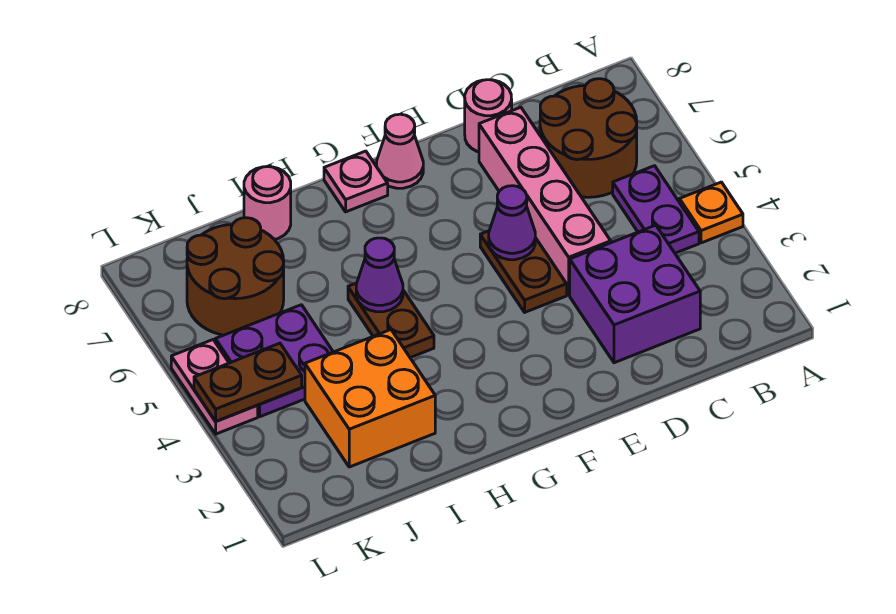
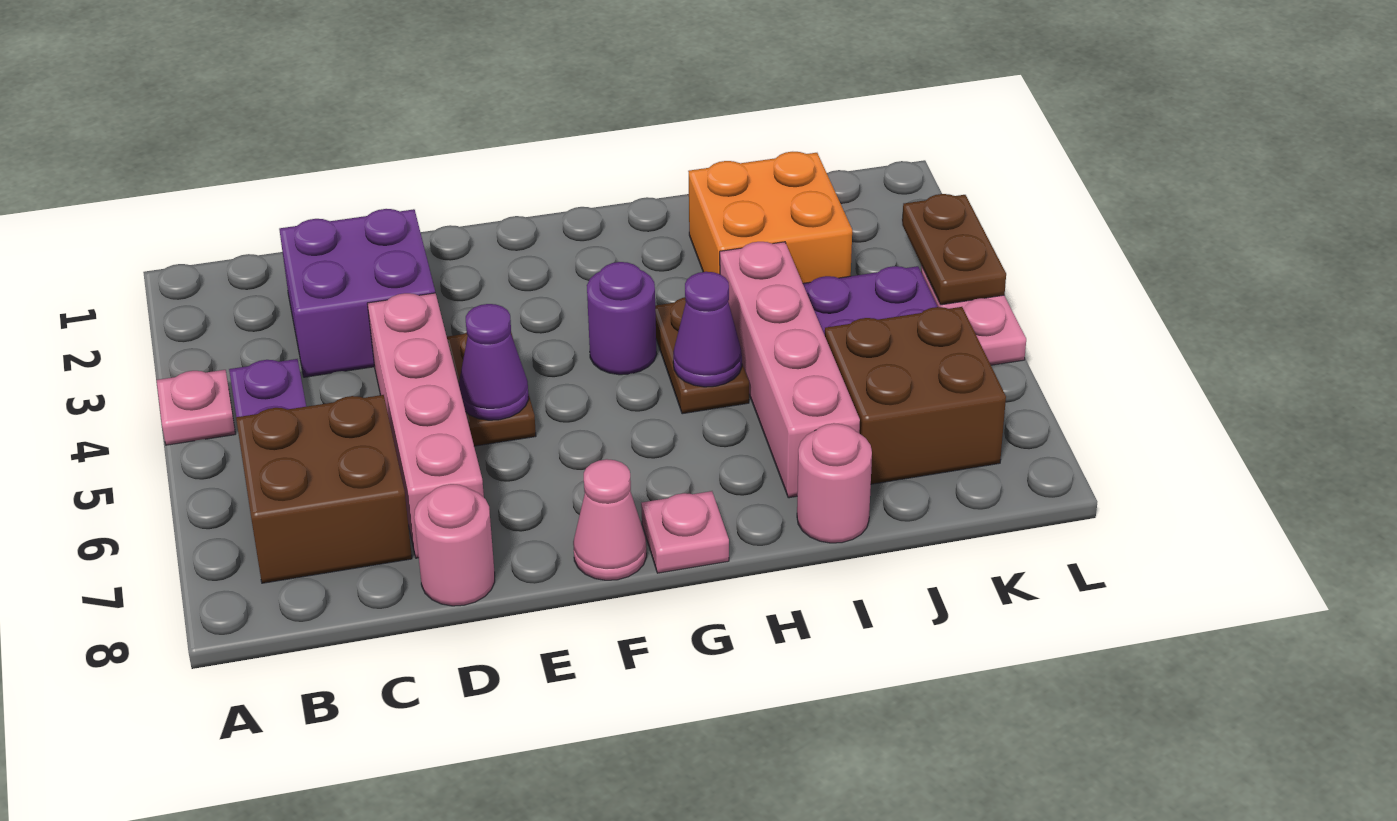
orange 1x1 plate [679,182,743,243] -> pink 1x1 plate [157,370,235,445]
brown 2x2 round brick [540,79,637,197] -> brown 2x2 brick [236,395,412,583]
none -> purple 1x1 round brick [587,262,657,375]
none -> pink 1x4 brick [720,242,860,498]
brown 2x2 round brick [187,218,284,335] -> brown 2x2 brick [825,307,1006,484]
brown 1x2 plate [194,343,302,421] -> brown 1x2 plate turned to [902,194,1006,305]

